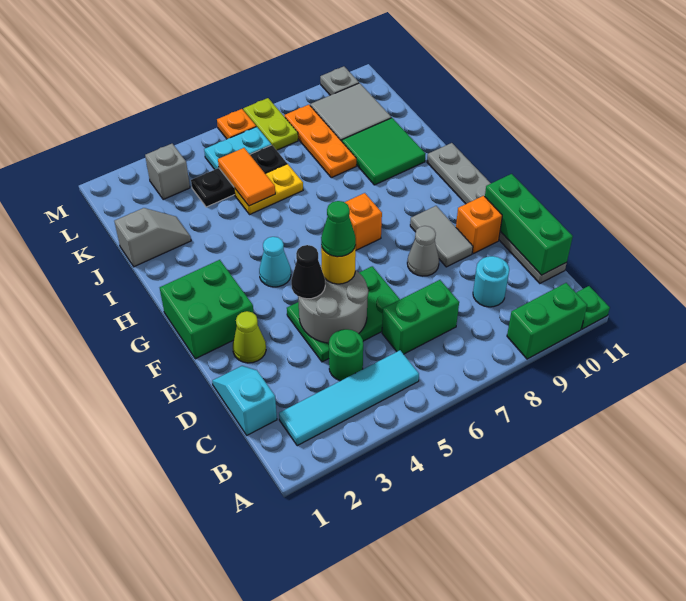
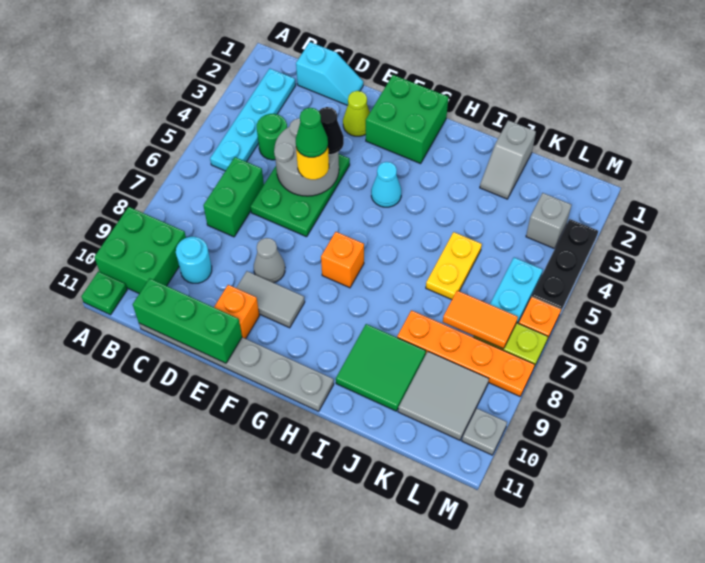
green 1x2 brick [507,283,587,359] -> green 2x2 brick [94,207,186,294]
cyan 1x4 tile [279,350,419,446] -> cyan 1x4 plate [210,68,296,171]
orange 1x2 tile [218,148,275,206] -> orange 1x2 tile moved to [443,290,518,349]
orange 1x3 plate [284,105,356,178] -> orange 1x4 plate [397,310,535,396]
black 1x3 plate [191,145,287,207] -> black 1x3 plate moved to [532,219,598,313]

